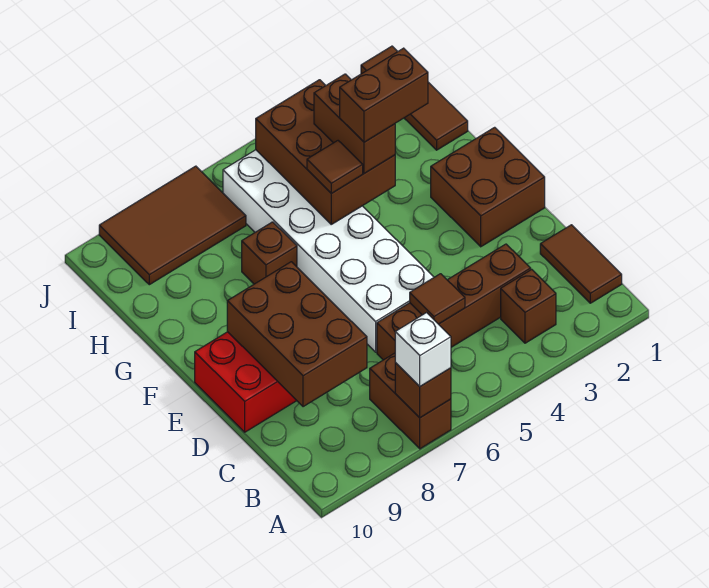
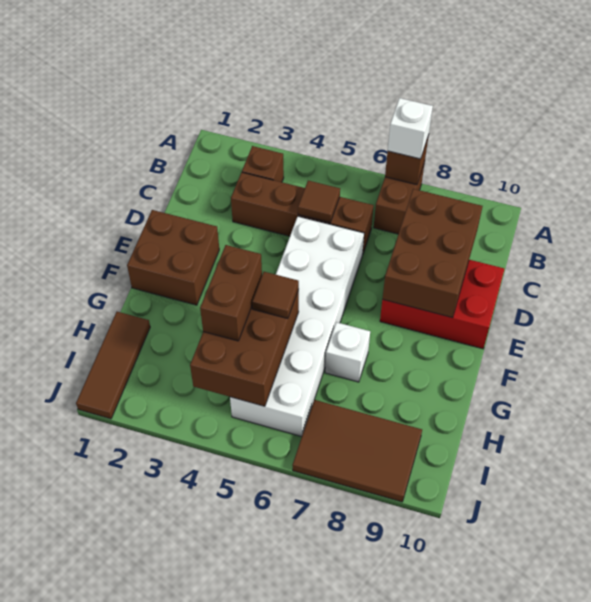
brown 1x2 tile [540,225,622,303] -> none
brown 1x2 brick [340,48,428,142] -> none
brown 1x1 brick [242,222,297,284] -> white 1x1 brick [325,322,370,382]

